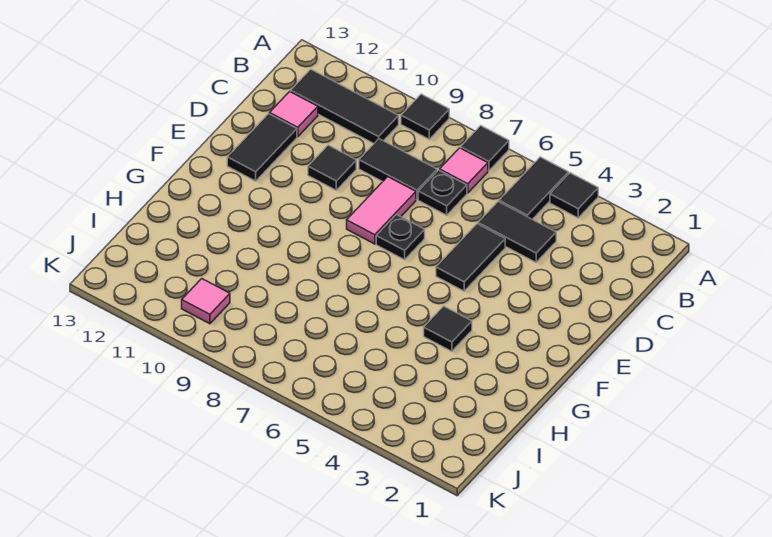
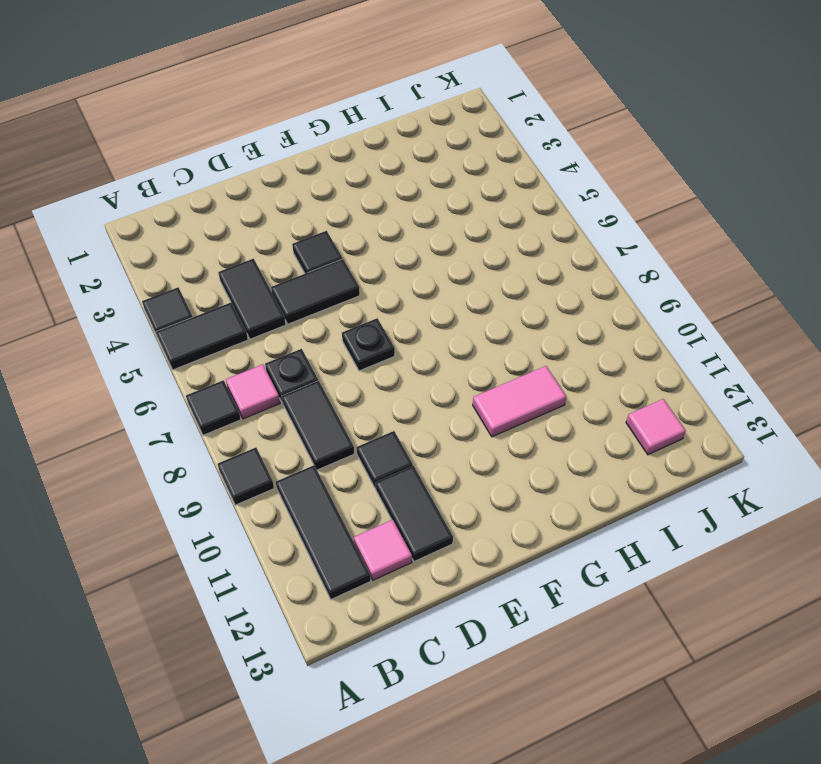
pink 1x2 tile [347,177,416,244] -> pink 1x2 tile moved to [473,366,566,437]
black 1x2 tile [227,114,297,181] -> black 1x2 tile turned to [375,466,453,561]
black 1x1 tile [424,306,472,351] -> black 1x1 tile moved to [292,231,342,273]
pink 1x1 tile [182,279,230,324] -> pink 1x1 tile moved to [626,399,686,455]

